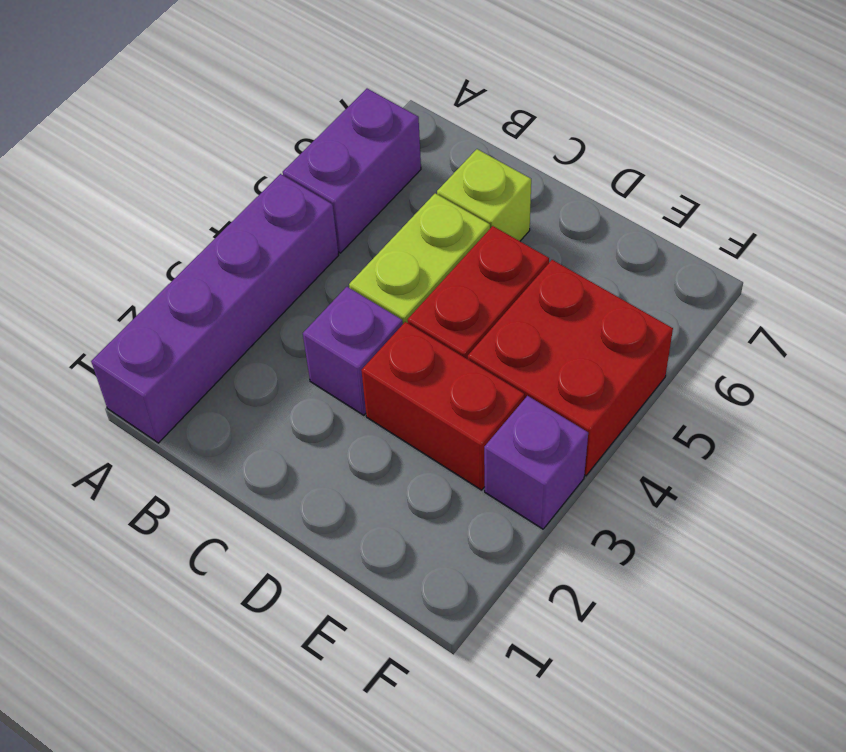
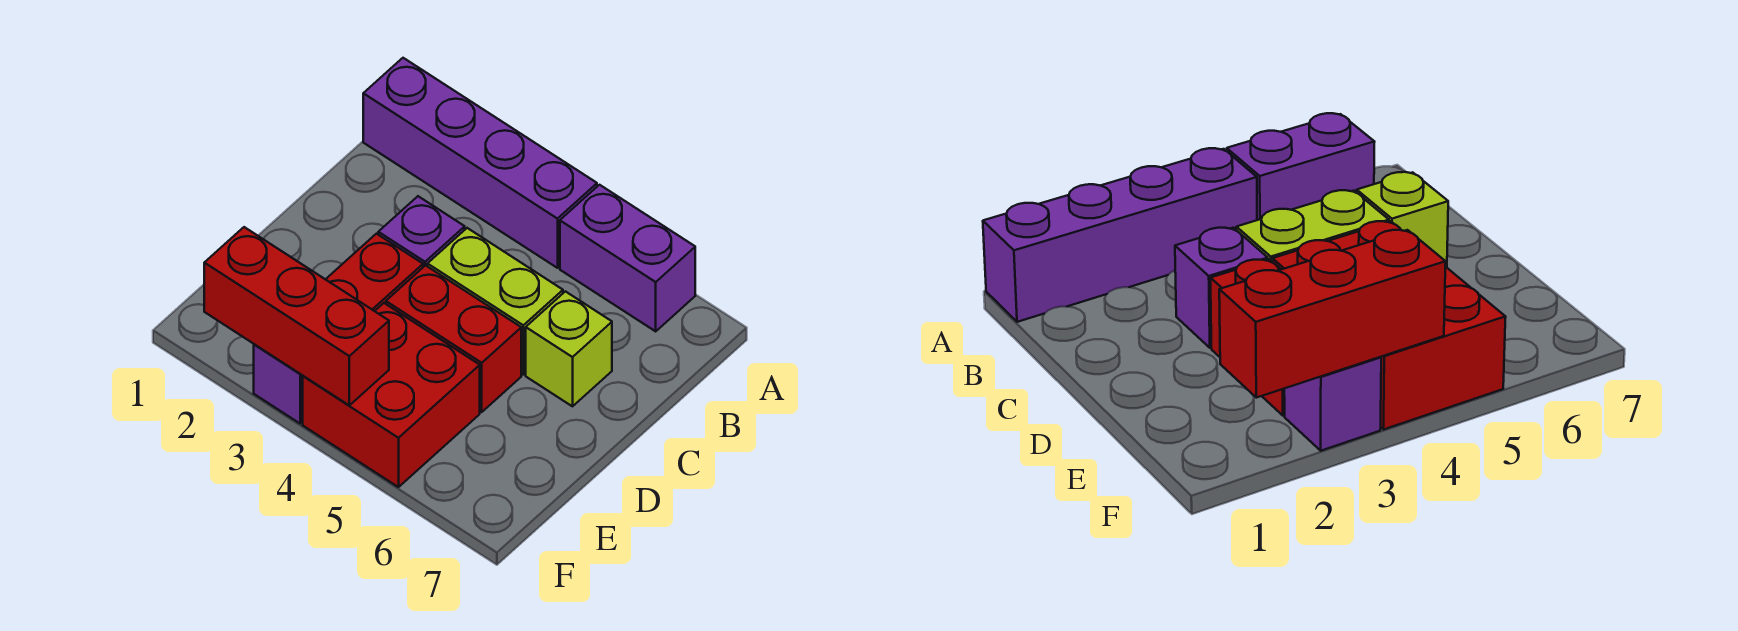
none -> red 1x3 brick [204,227,389,405]

